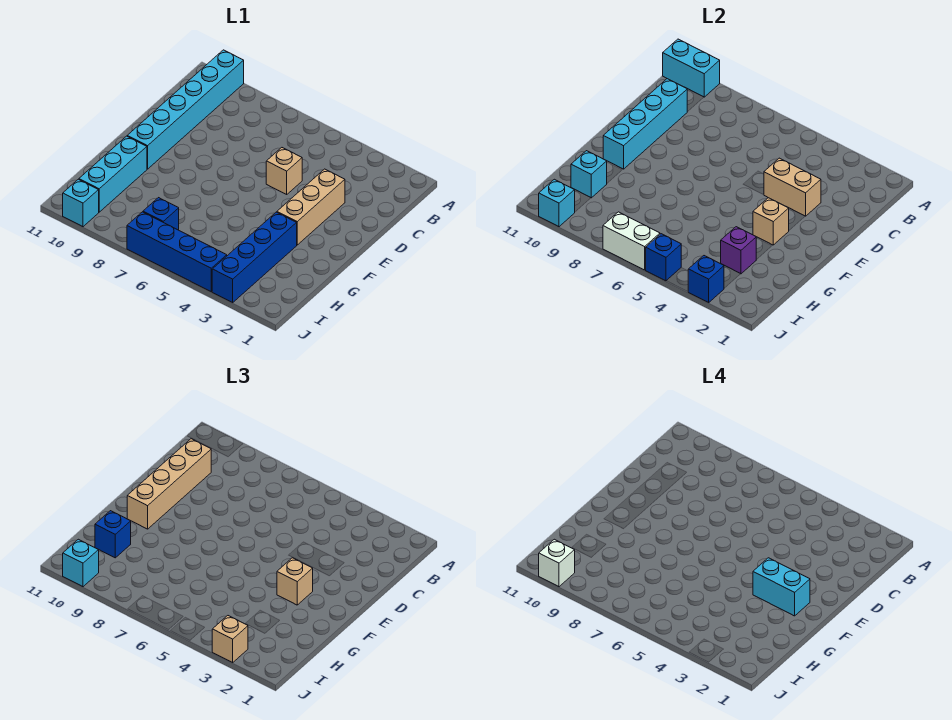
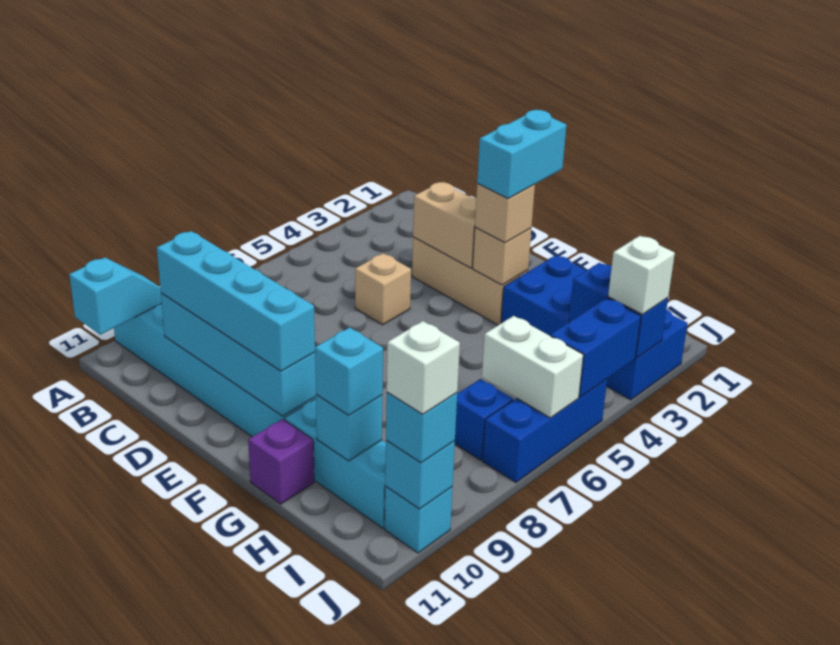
cyan 1x2 brick [663,39,720,97] -> cyan 1x2 slope [69,257,162,335]
tan 1x4 brick [127,439,211,529] -> cyan 1x4 brick [157,231,315,371]
tan 1x2 brick [764,158,821,216] -> tan 1x2 brick turned to [413,182,476,268]
blue 1x4 brick [212,212,297,302] -> blue 2x4 brick [501,255,688,400]
purple 1x1 brick [721,227,756,274] -> purple 1x1 brick moved to [248,419,314,504]
blue 1x1 brick [95,511,131,558] -> cyan 1x1 brick [315,327,383,415]
blue 1x1 brick [688,256,724,302] -> blue 1x2 brick [569,263,668,358]
tan 1x1 brick [212,616,248,662] -> white 1x1 brick [608,236,675,314]
blue 1x4 brick [127,212,227,292] -> blue 1x3 brick [483,379,607,482]
blue 1x1 brick [646,234,681,281] -> blue 1x2 brick [550,298,641,397]
white 1x2 brick [603,212,660,270] -> white 1x2 brick turned to [482,316,583,418]

